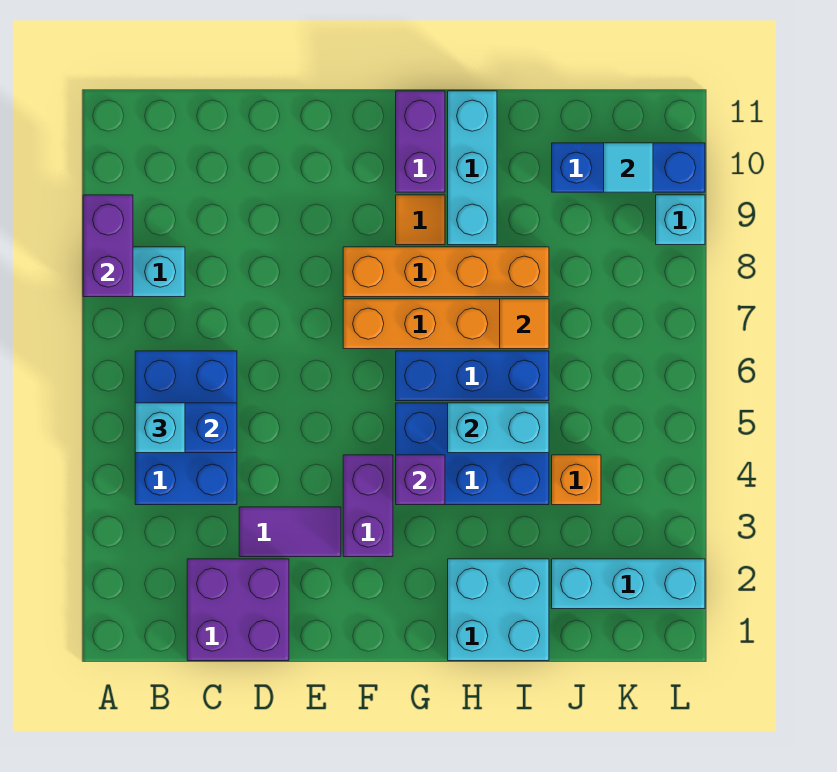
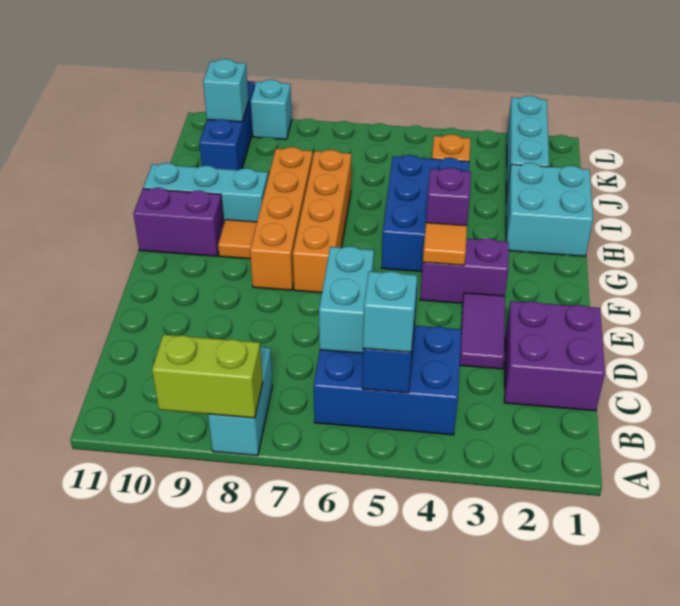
purple 1x2 brick [83,195,133,297] -> lime 1x2 brick [152,335,263,418]
blue 1x3 brick [396,351,549,401] -> none
cyan 1x2 brick [448,403,549,453] -> cyan 1x2 brick moved to [319,246,374,353]
orange 1x1 tile [500,299,549,349] -> orange 1x1 tile moved to [423,223,467,265]
cyan 1x1 tile [604,143,653,192] -> cyan 1x1 brick [203,59,248,122]

